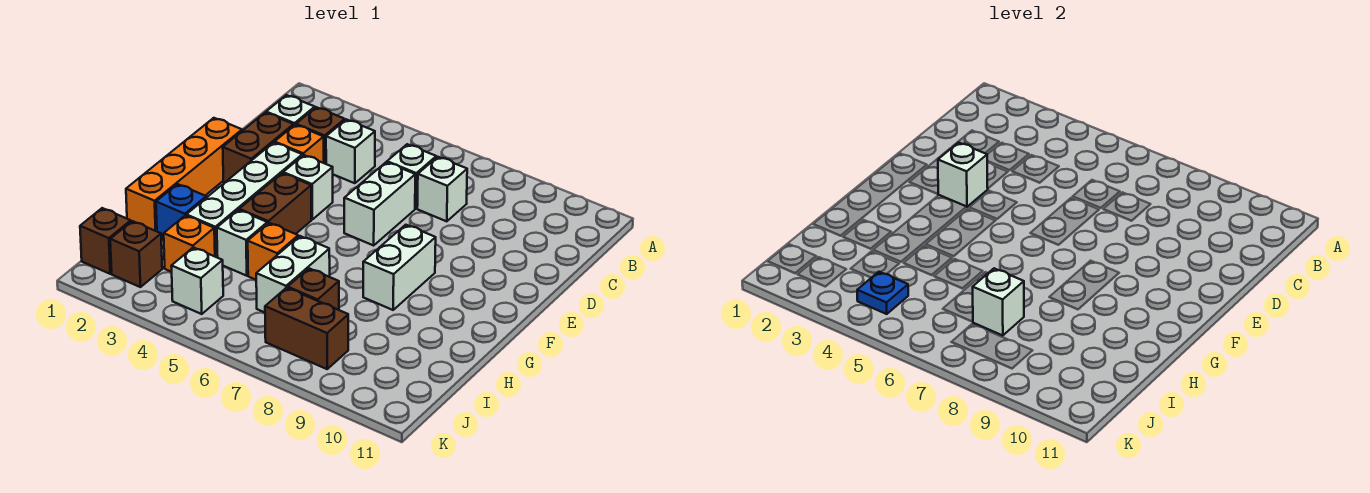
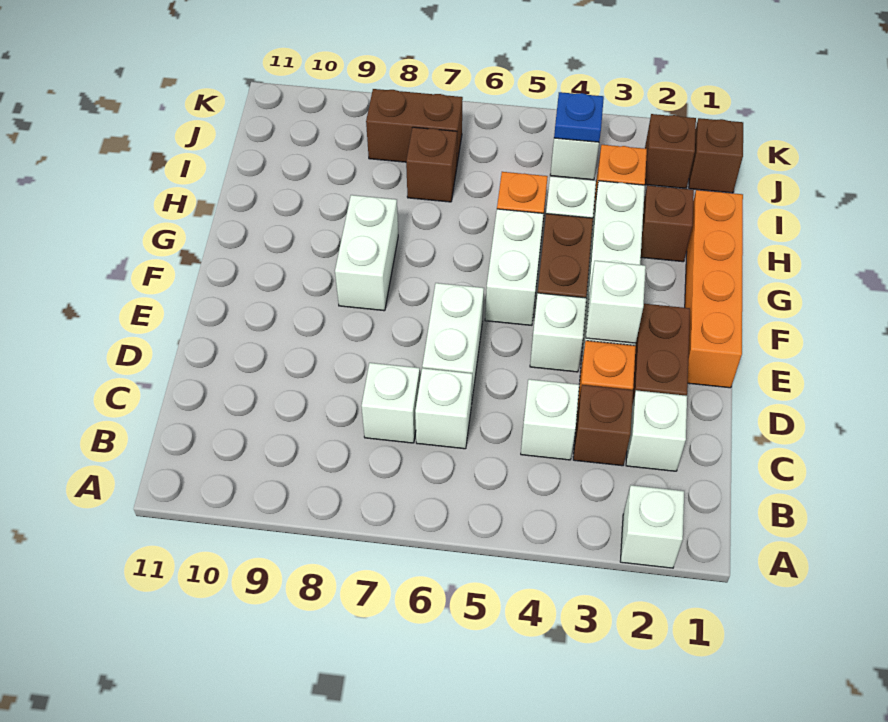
blue 1x1 brick [156,184,206,240] -> brown 1x1 brick [641,185,694,262]
white 1x2 brick [256,236,330,312] -> white 1x2 brick moved to [485,209,544,325]
white 1x1 brick [973,268,1024,336] -> white 1x1 brick moved to [620,485,684,568]

